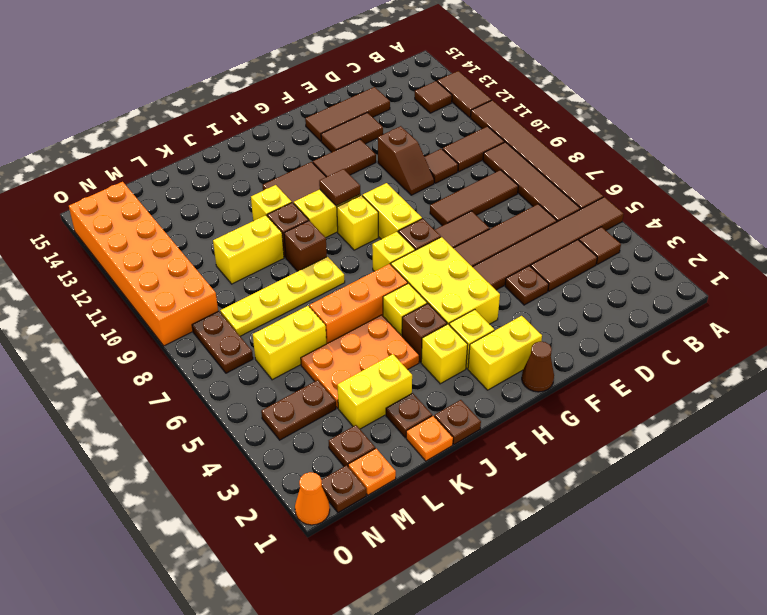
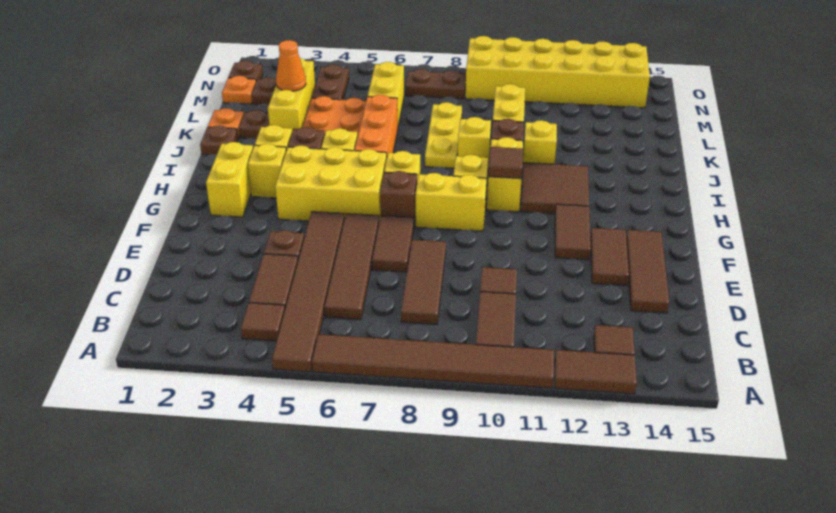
brown 1x4 tile [483,142,580,222] -> none
brown 1x2 slope [378,126,434,195] -> none
brown 1x1 cone [522,341,554,392] -> none
yellow 1x4 plate [220,257,345,336] -> yellow 1x3 plate [425,102,462,168]
brown 1x1 brick [284,221,327,271] -> yellow 1x1 brick [458,117,491,166]
yellow 1x2 brick [337,354,412,429] -> yellow 1x3 brick [268,58,315,131]
orange 2x6 brick [69,182,218,346] -> yellow 2x6 brick [465,36,650,108]
orange 1x1 cone [295,472,330,525] -> orange 1x1 cone moved to [276,40,306,91]

